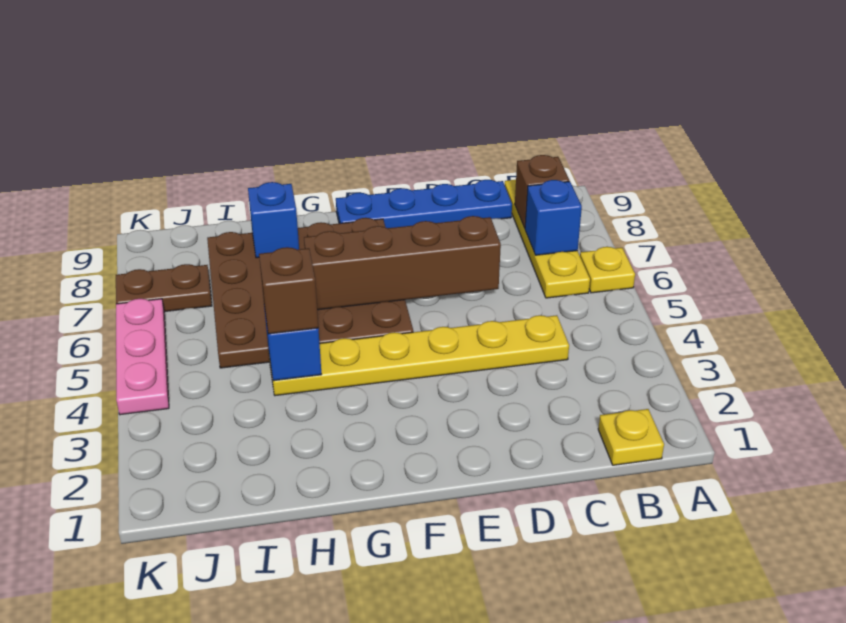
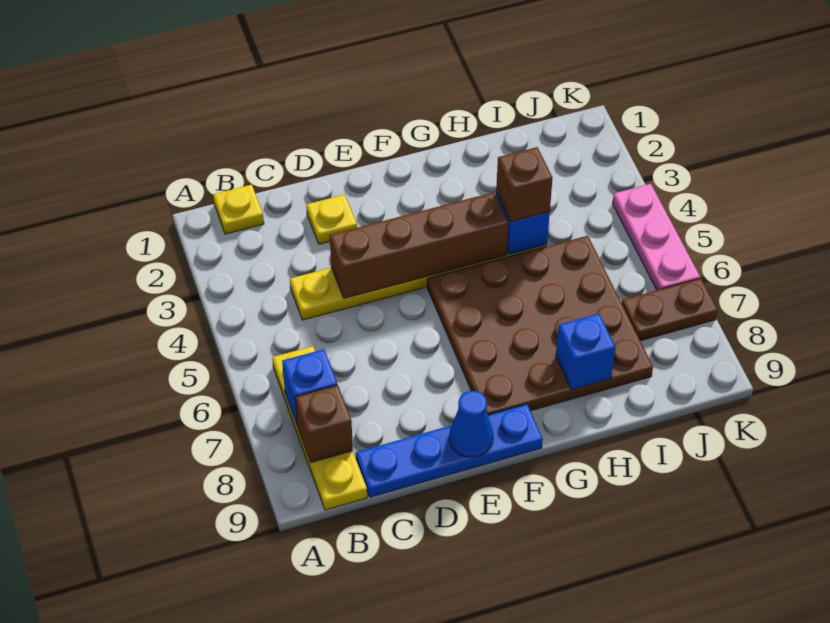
yellow 1x1 plate [580,247,635,293] -> yellow 1x1 plate moved to [306,195,357,244]
brown 1x4 brick [304,216,501,310] -> brown 1x4 brick moved to [330,192,509,298]
none -> blue 1x1 cone [449,391,493,457]

